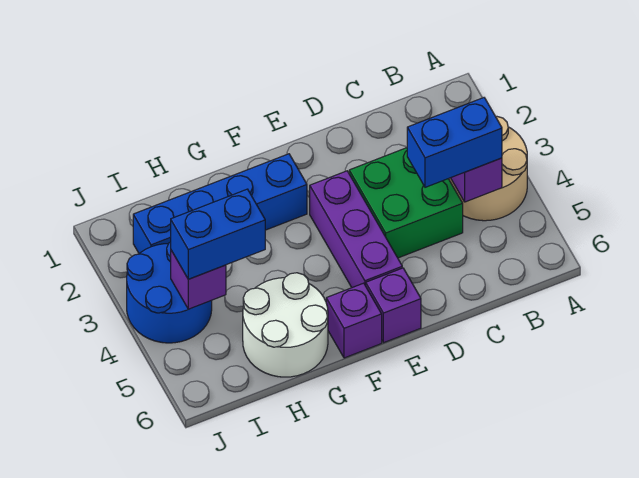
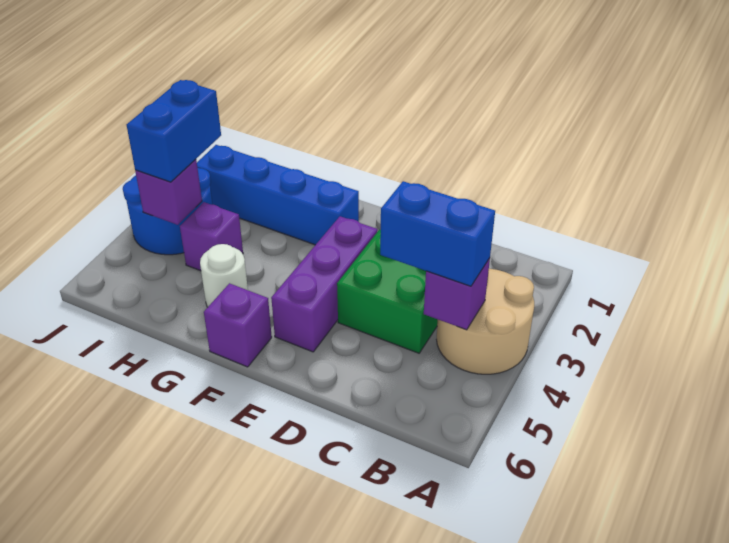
purple 1x1 brick [366,268,421,343] -> purple 1x1 brick moved to [180,202,243,271]
white 2x2 round brick [243,273,328,377] -> white 1x1 round brick [200,244,248,307]
blue 1x2 brick [171,189,265,279] -> blue 1x2 brick turned to [127,80,221,182]

